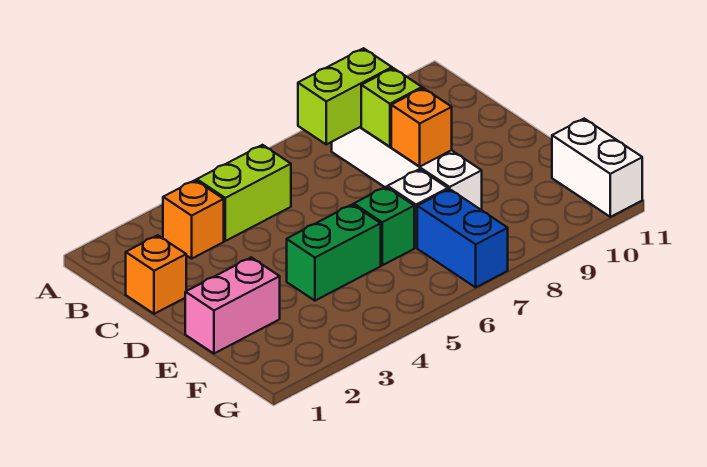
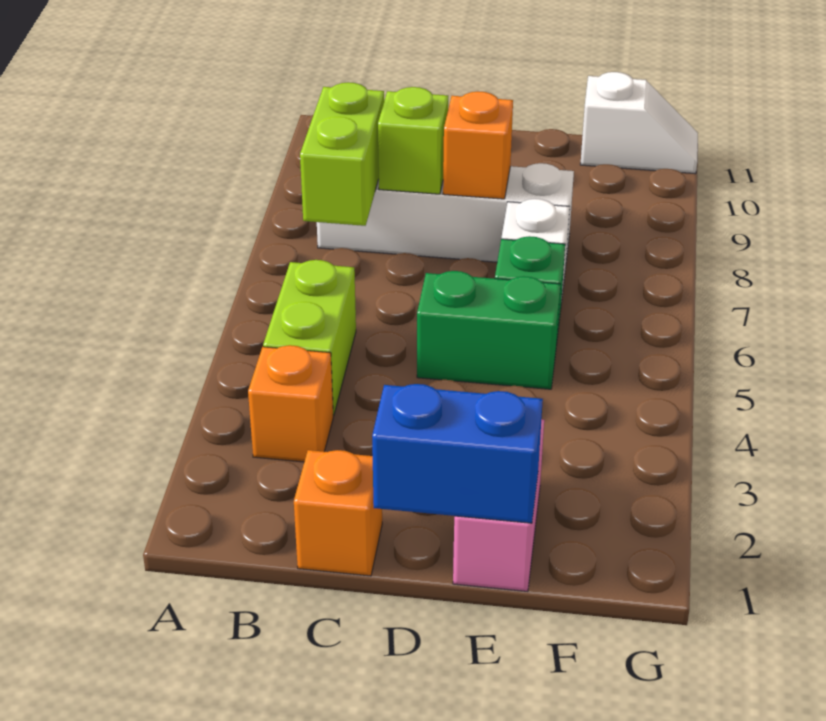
green 1x2 brick [287,205,381,301] -> green 1x2 brick turned to [417,271,560,389]
blue 1x2 brick [417,189,508,287] -> blue 1x2 brick moved to [372,384,543,523]
white 1x2 brick [552,119,642,217] -> white 1x2 slope [580,72,698,174]

